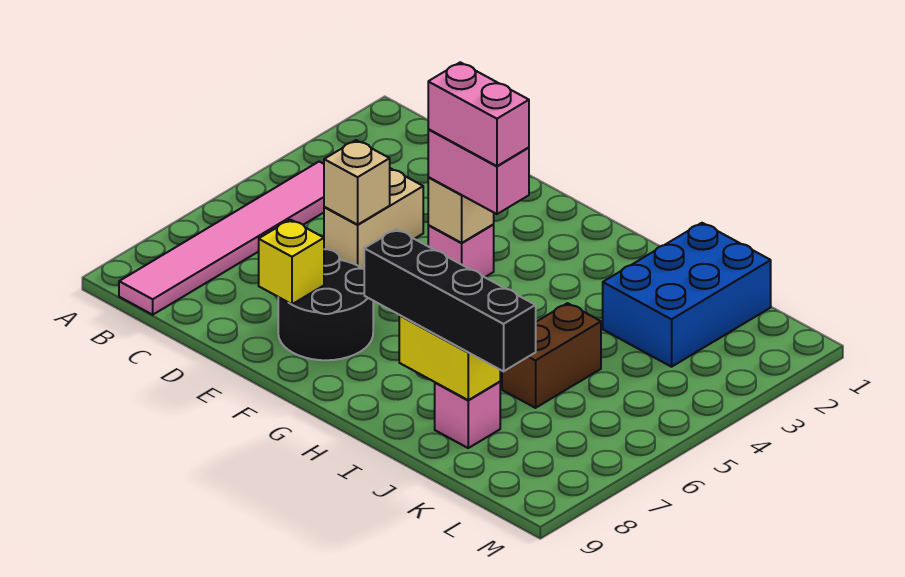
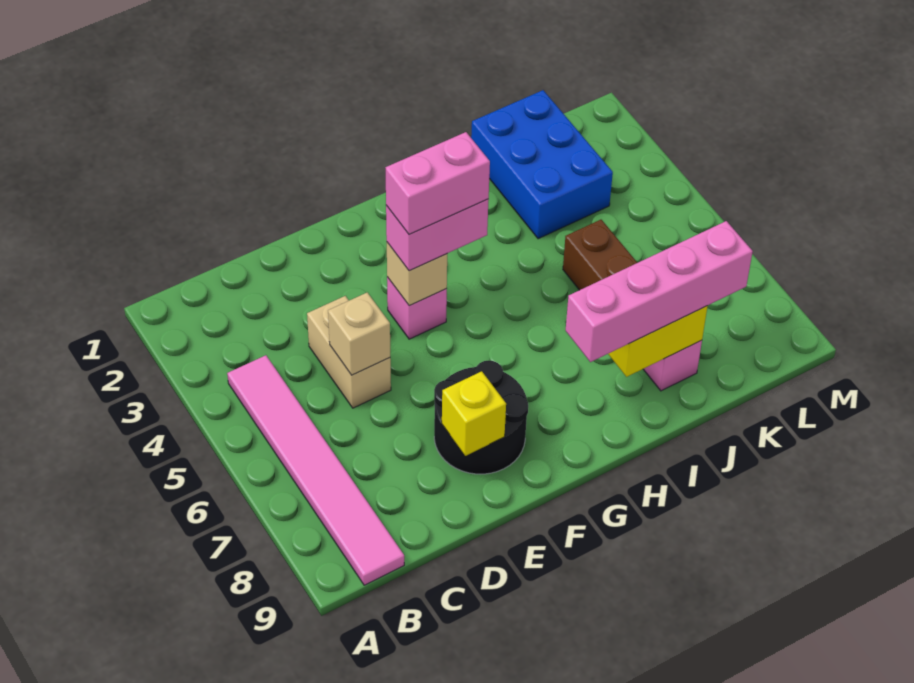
black 1x4 brick [364,229,536,371] -> pink 1x4 brick [566,221,753,362]

